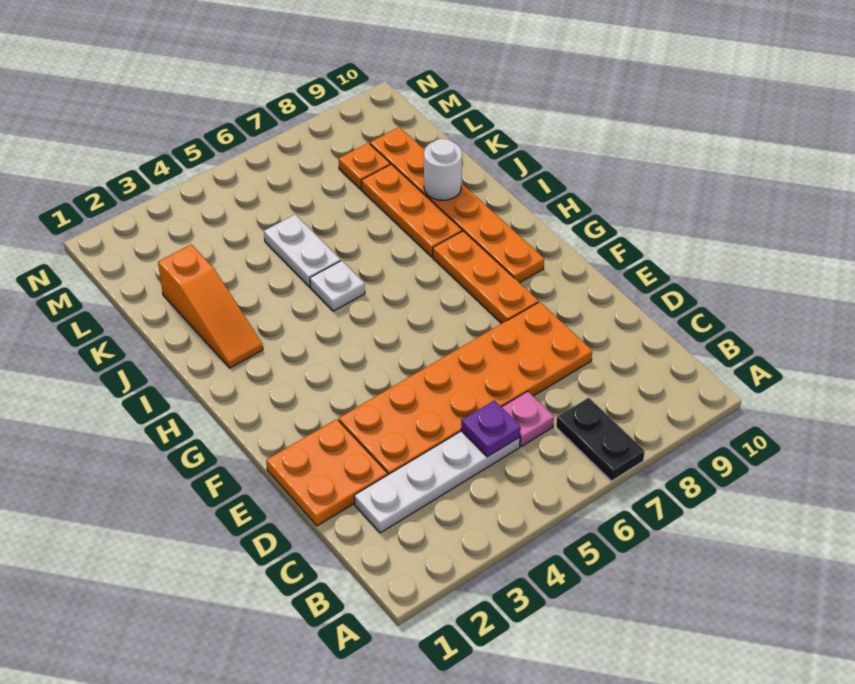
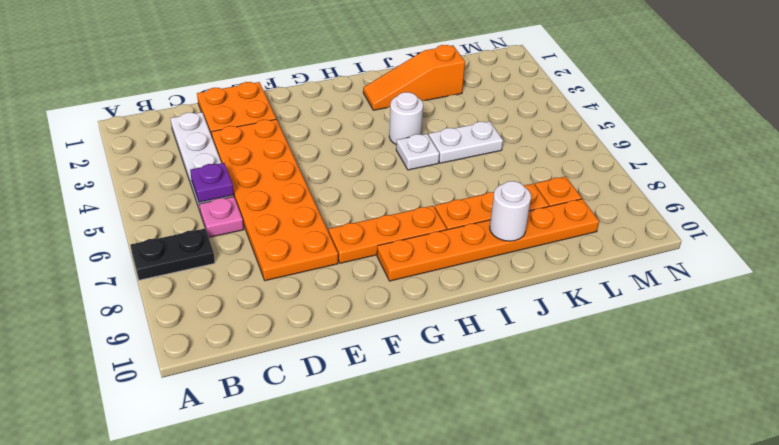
none -> white 1x1 round brick [389,92,423,145]

